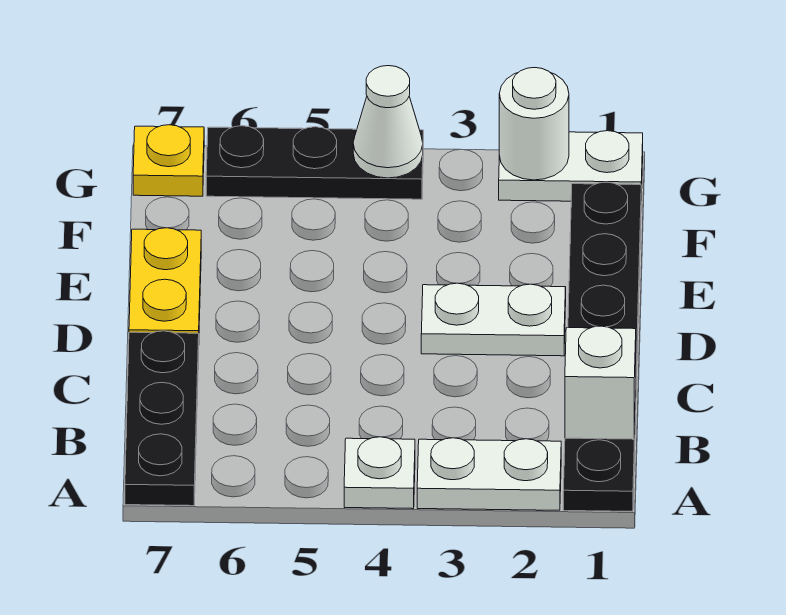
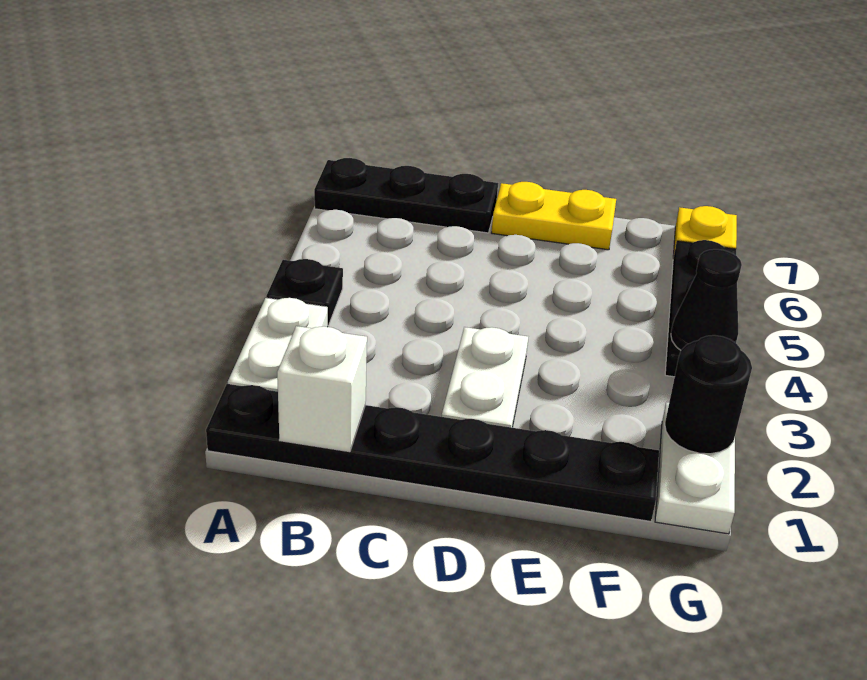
white 1x1 plate [344,437,415,509] -> black 1x1 plate [266,259,343,325]
white 1x1 round brick [499,68,569,180] -> black 1x1 round brick [665,335,752,454]
white 1x1 cone [353,66,423,178] -> black 1x1 cone [671,249,742,350]

